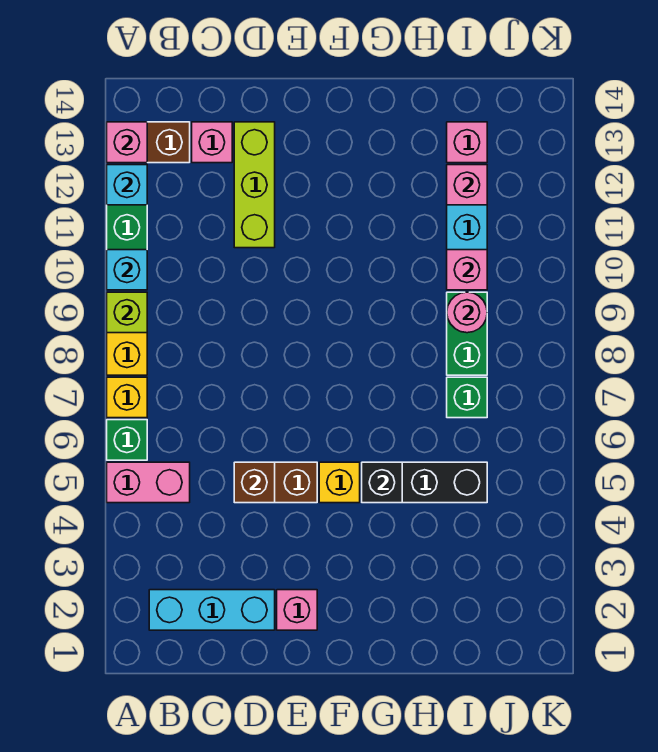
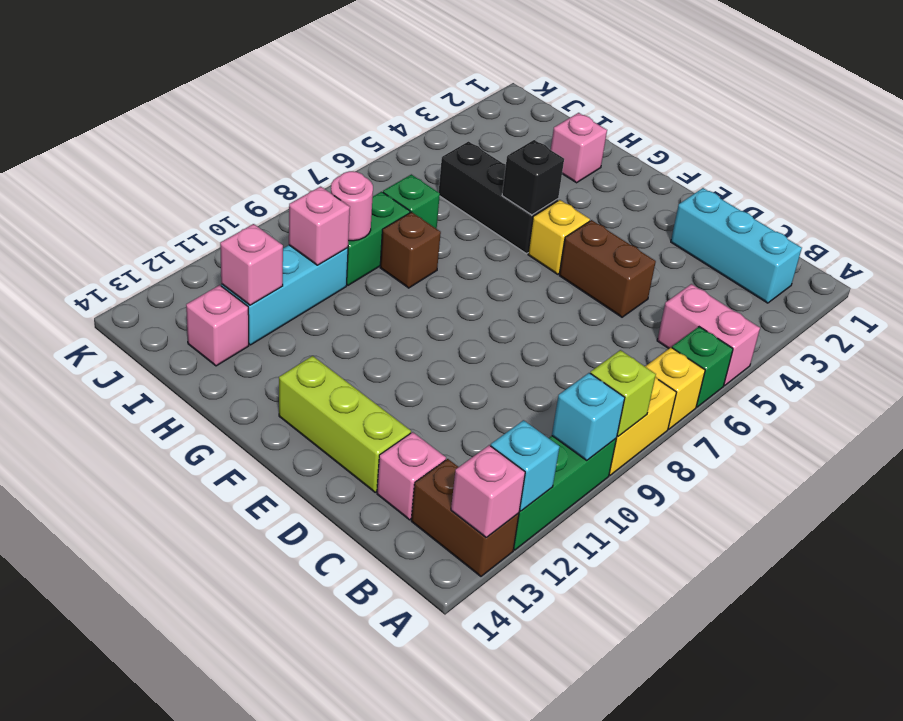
brown 1x1 brick [234,462,275,503] -> brown 1x1 brick moved to [380,212,441,288]
lime 1x3 brick [234,122,275,248] -> lime 1x3 brick turned to [279,356,411,492]
pink 1x1 brick [277,590,317,630] -> pink 1x1 brick moved to [551,113,607,183]

